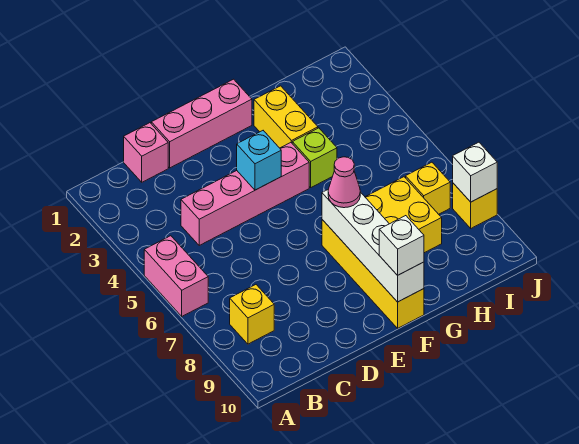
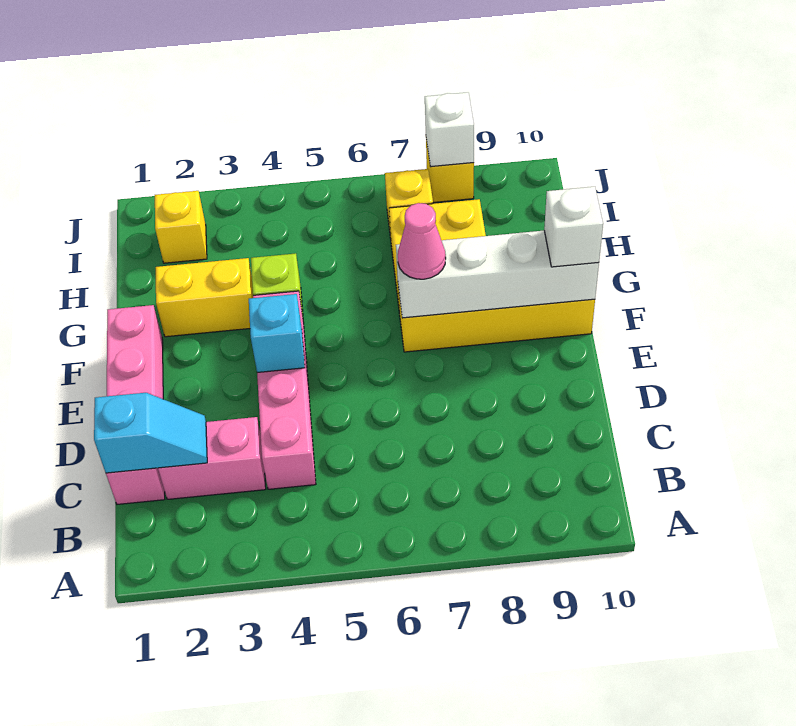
pink 1x2 brick [144,236,208,316] -> pink 1x2 brick moved to [158,417,266,499]
yellow 1x1 brick [230,285,274,344] -> yellow 1x1 brick moved to [155,191,207,263]
none -> cyan 1x2 slope [94,393,207,473]

